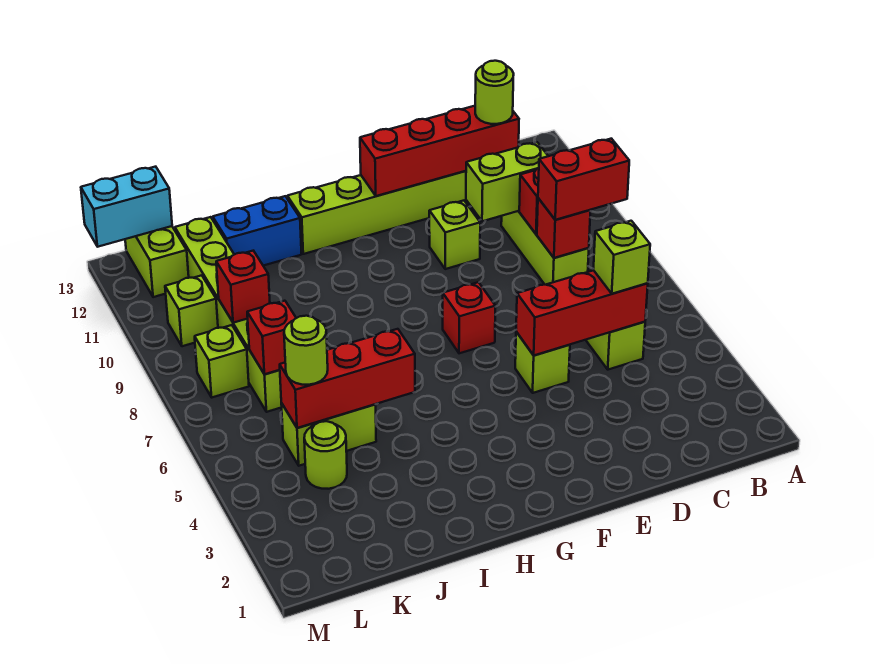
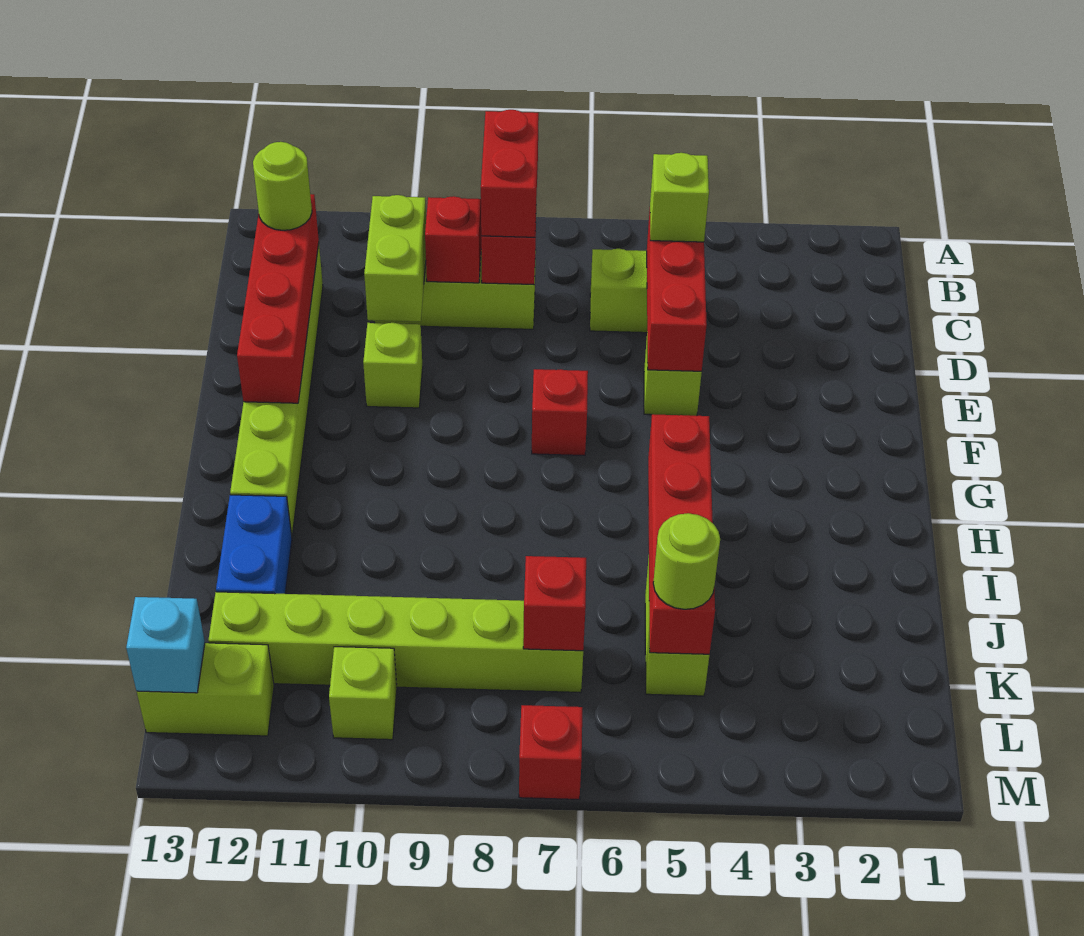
red 1x3 brick [280,329,415,428] -> red 1x4 brick [648,414,715,654]
lime 1x1 round brick [304,421,347,489] -> none
red 1x1 brick [216,251,270,323] -> red 1x1 brick moved to [519,705,582,799]
lime 1x1 brick [195,325,249,397] -> none
cyan 1x2 brick [81,167,172,247] -> cyan 1x1 brick [126,597,205,693]

